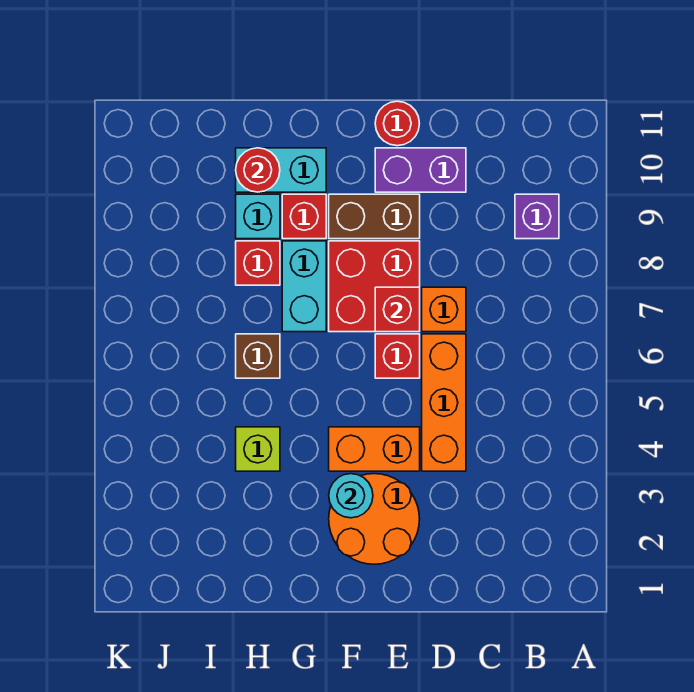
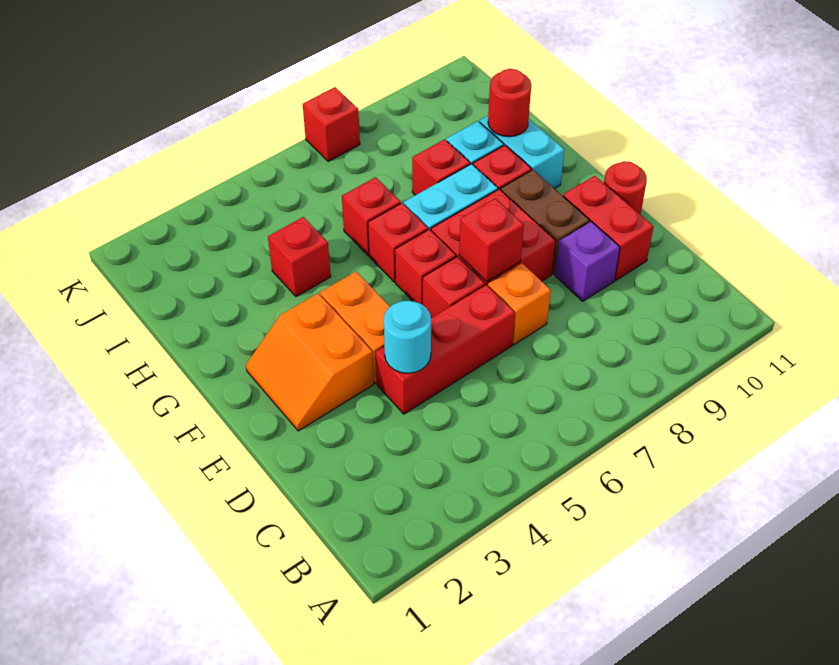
purple 1x1 brick [515,194,559,239] -> purple 1x1 brick moved to [555,222,620,301]
orange 1x3 brick [422,334,466,471] -> red 1x3 brick [376,285,515,414]
purple 1x2 brick [375,148,466,192] -> red 1x2 brick [563,176,654,280]
orange 2x2 round brick [329,474,420,564] -> orange 2x2 slope [246,294,374,431]
cyan 1x1 round brick [329,474,373,518] -> cyan 1x1 round brick moved to [384,301,431,373]
none -> red 1x1 brick [395,229,456,305]
none -> red 1x1 brick [368,203,428,282]
lime 1x1 brick [236,427,280,471] -> red 1x1 brick [268,217,331,297]
brown 1x1 brick [236,334,280,378] -> red 1x1 brick [342,177,401,255]
none -> red 1x1 brick [303,87,360,162]

